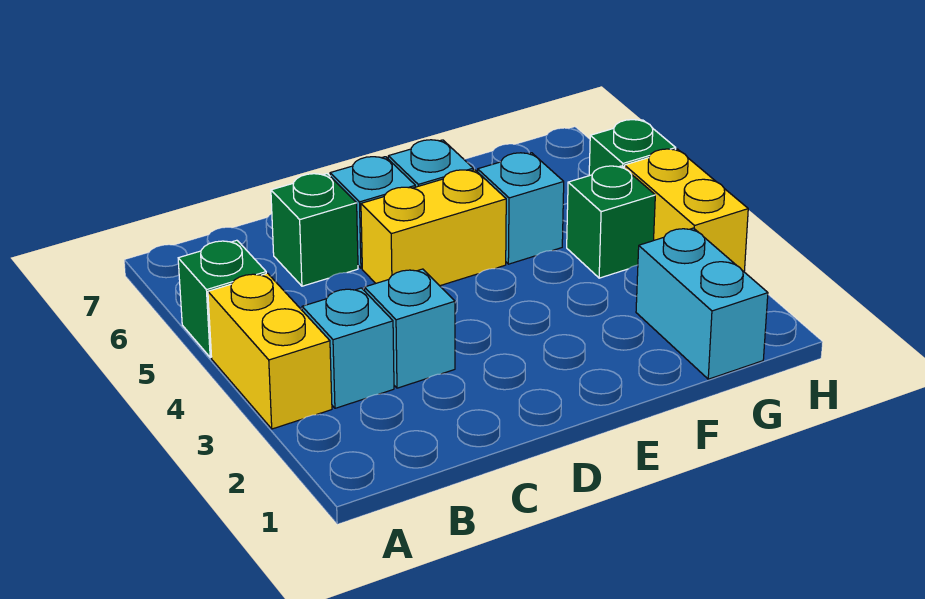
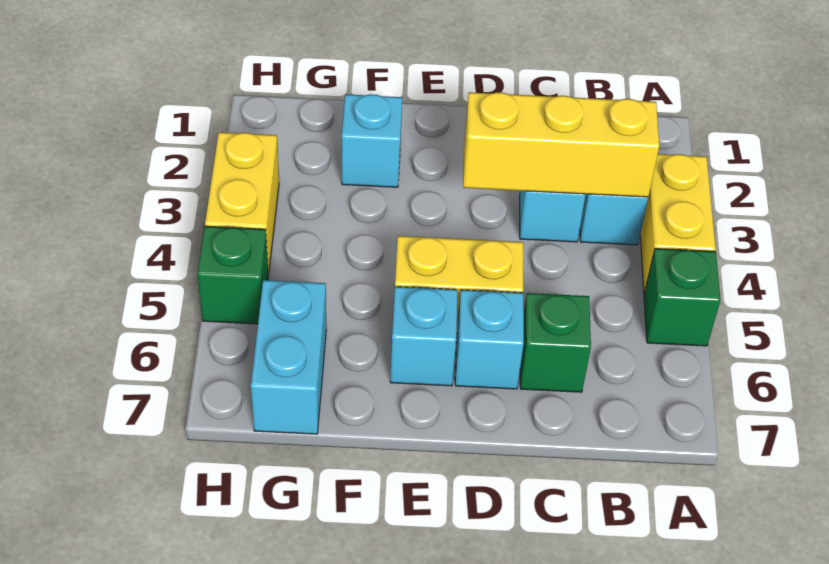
none -> yellow 1x3 brick [463,92,659,197]
cyan 1x1 brick [478,153,564,264] -> cyan 1x1 brick moved to [342,94,402,187]
cyan 1x2 brick [636,228,768,379] -> cyan 1x2 brick moved to [251,280,326,434]
green 1x1 brick [567,166,655,278] -> none

